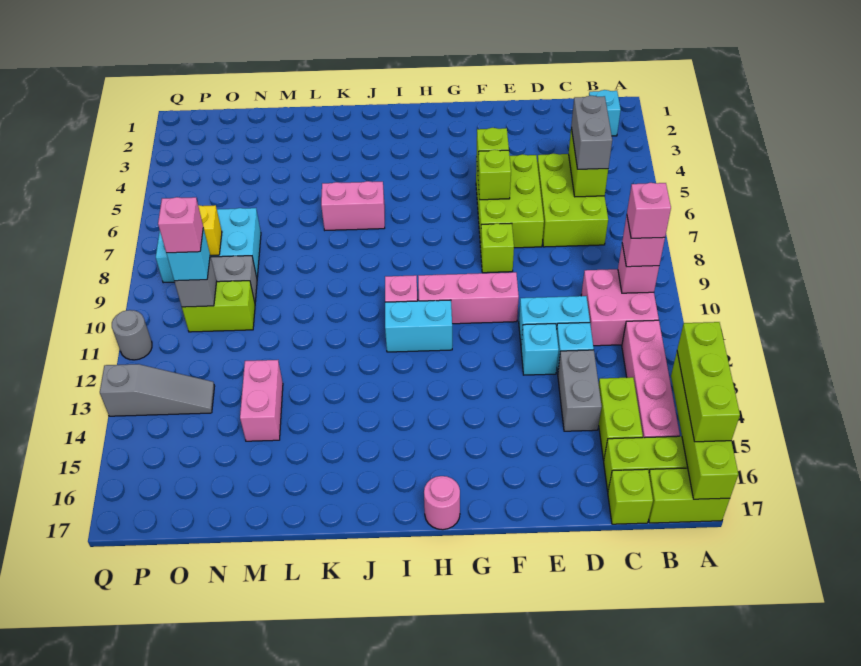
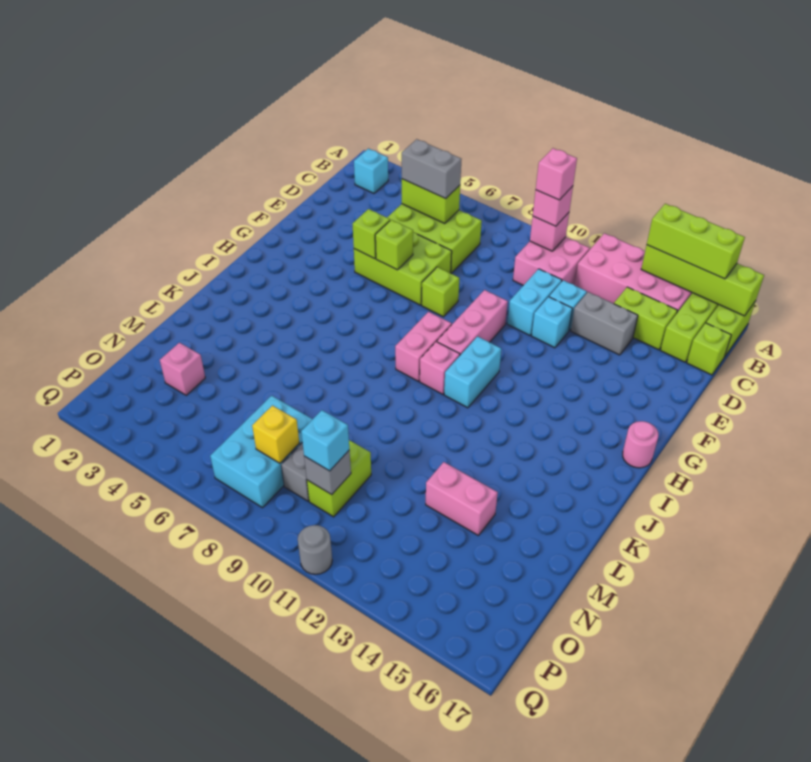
pink 1x4 brick [622,320,680,438] -> pink 2x4 brick [574,233,692,312]
pink 1x2 brick [321,181,385,230] -> pink 1x2 brick moved to [395,312,452,381]
pink 1x1 brick [158,197,203,253] -> pink 1x1 brick moved to [160,343,205,395]
grey 1x3 slope [100,364,215,416] -> none

